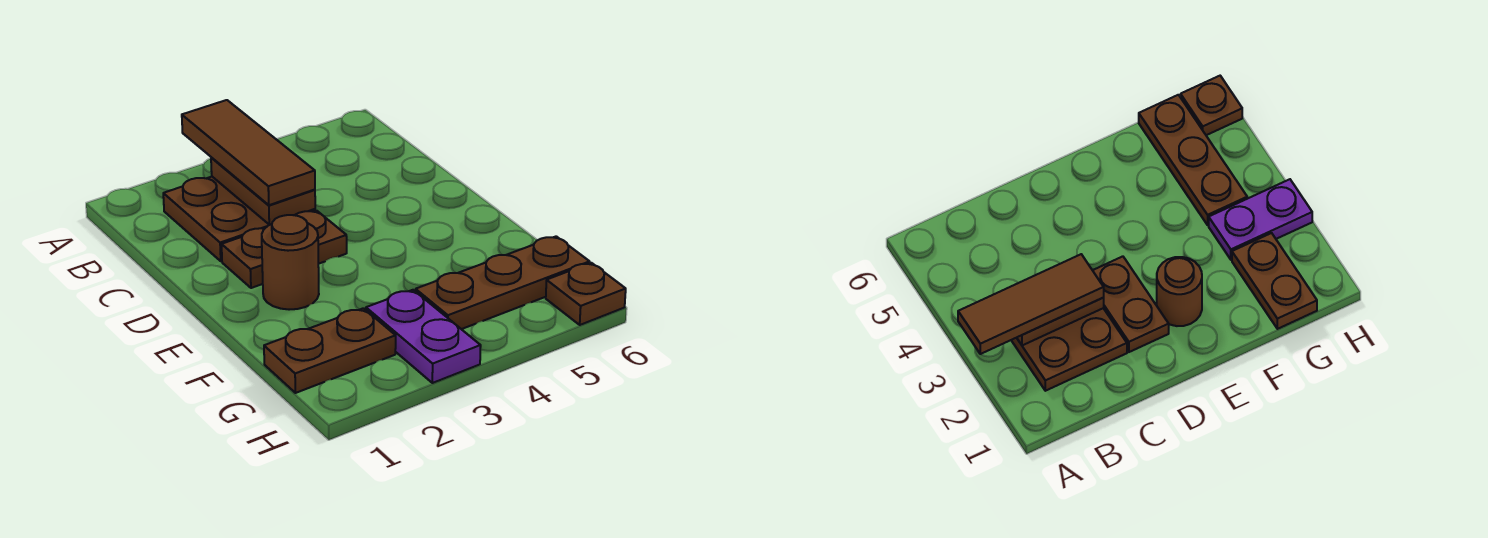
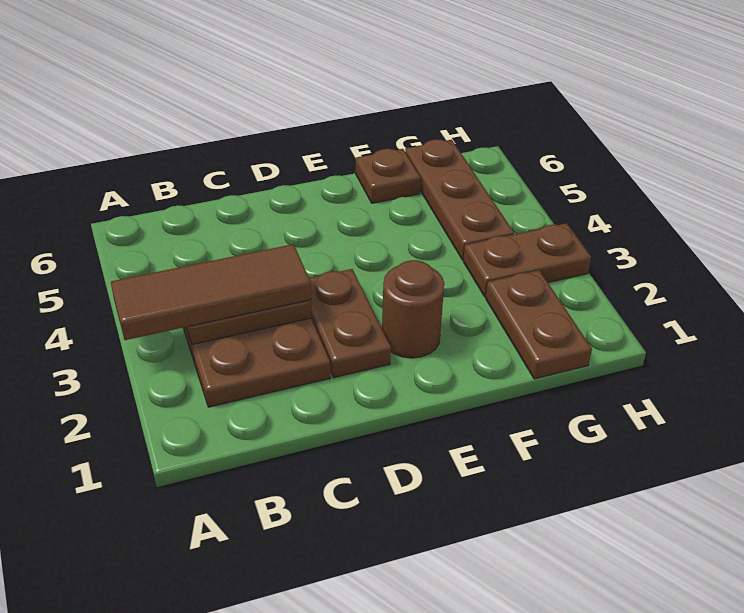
purple 1x2 plate [366,290,481,383] -> brown 1x2 plate [463,223,591,297]
brown 1x1 plate [546,263,626,325] -> brown 1x1 plate moved to [356,149,421,203]

